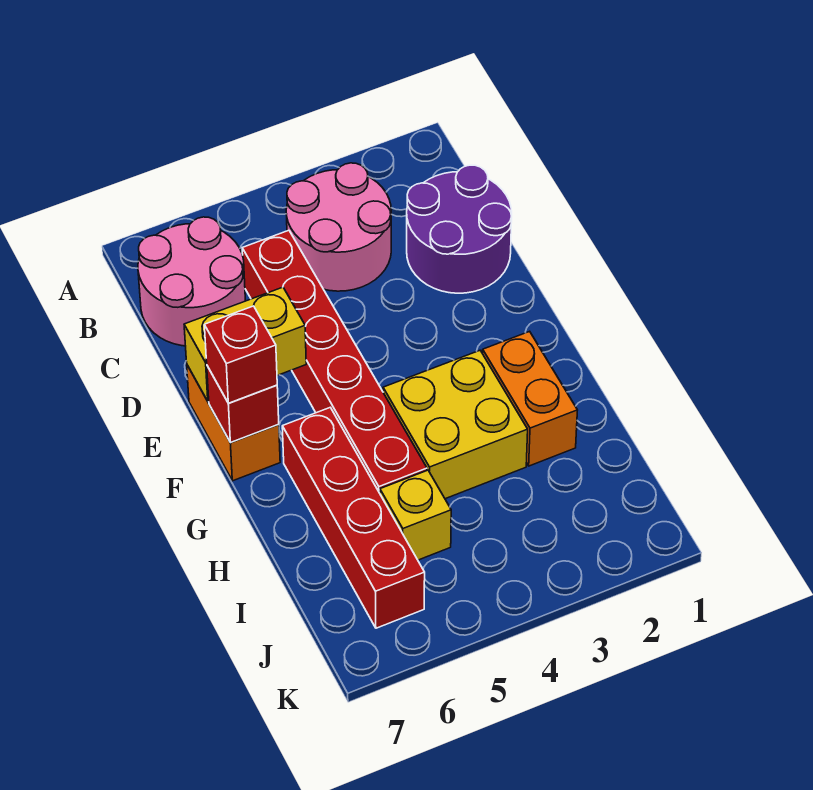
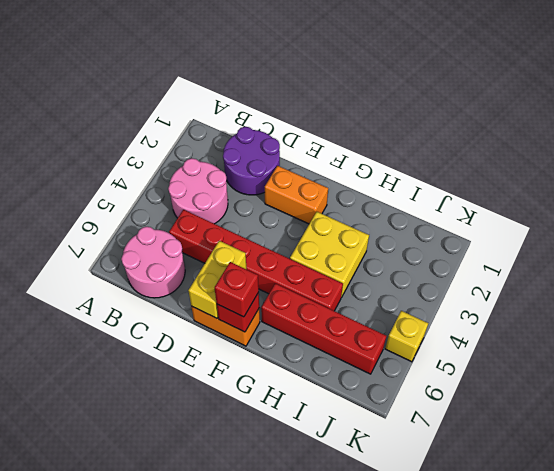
orange 1x2 brick [483,331,577,466] -> orange 1x2 brick moved to [265,166,328,224]
yellow 1x1 brick [380,470,451,560] -> yellow 1x1 brick moved to [385,311,428,362]

